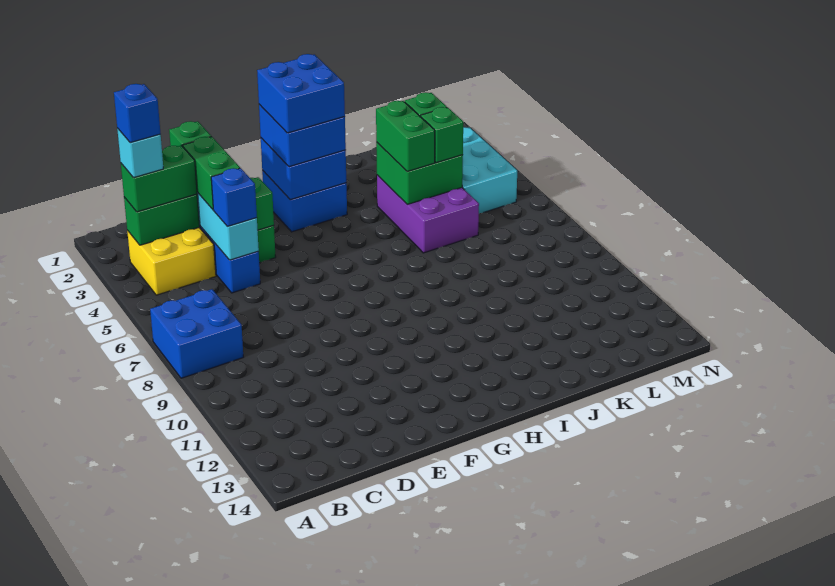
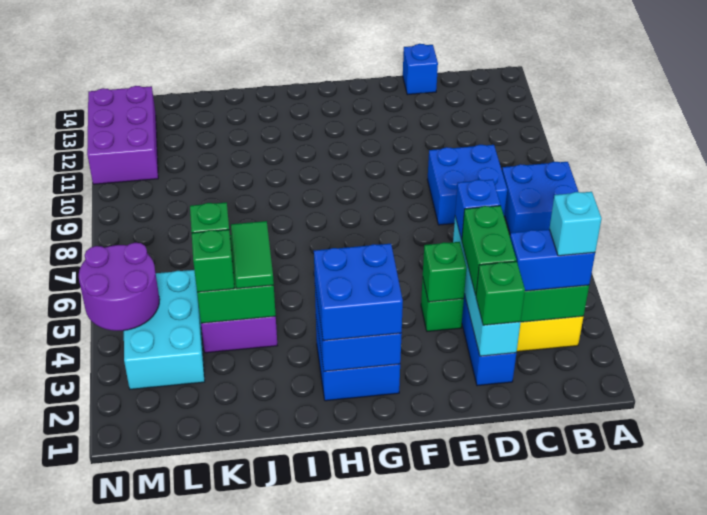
green 1x2 brick [121,145,197,212] -> blue 1x2 brick [510,229,595,291]
blue 1x1 brick [114,84,161,143] -> blue 1x1 brick moved to [403,44,438,95]
blue 2x2 brick [257,54,345,133] -> blue 2x2 brick moved to [428,145,507,225]
green 1x2 brick [376,101,435,171] -> green 1x2 tile [231,221,274,289]
none -> purple 2x2 round brick [79,243,160,331]
none -> purple 2x3 brick [87,86,158,184]

